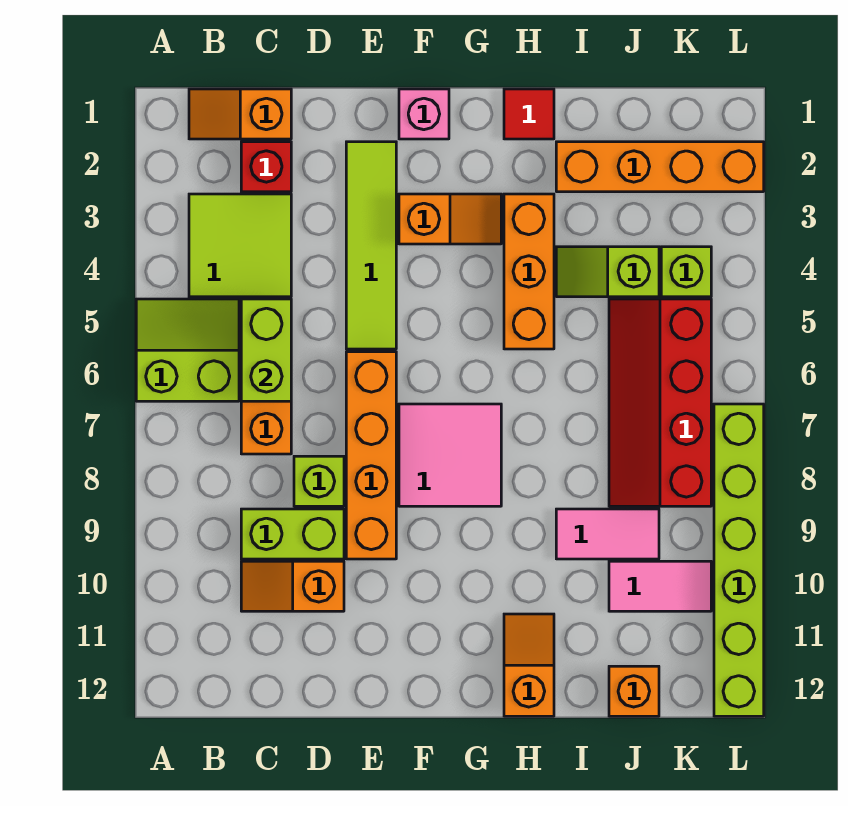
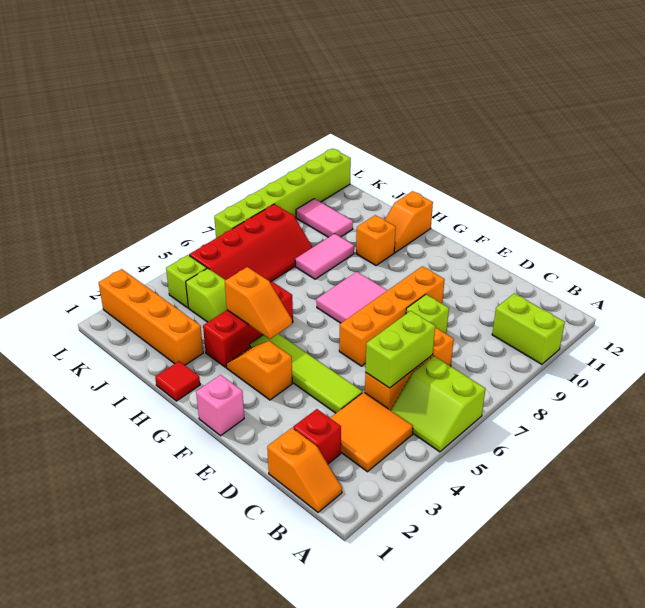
lime 2x2 tile [189,194,291,297] -> orange 2x2 tile [330,392,413,472]
lime 1x2 brick [241,509,344,559] -> lime 1x2 brick moved to [492,293,565,364]
orange 1x2 slope [241,561,344,611] -> orange 1x2 slope moved to [225,267,292,339]
lime 1x4 tile [346,142,396,349] -> lime 1x4 tile turned to [250,334,363,413]
orange 1x3 brick [504,194,554,349] -> red 1x3 brick [203,281,293,367]
pink 1x2 tile [556,509,659,559] -> pink 1x2 tile turned to [295,234,354,279]
orange 1x1 brick [609,666,659,716] -> orange 1x1 brick moved to [356,215,396,266]

